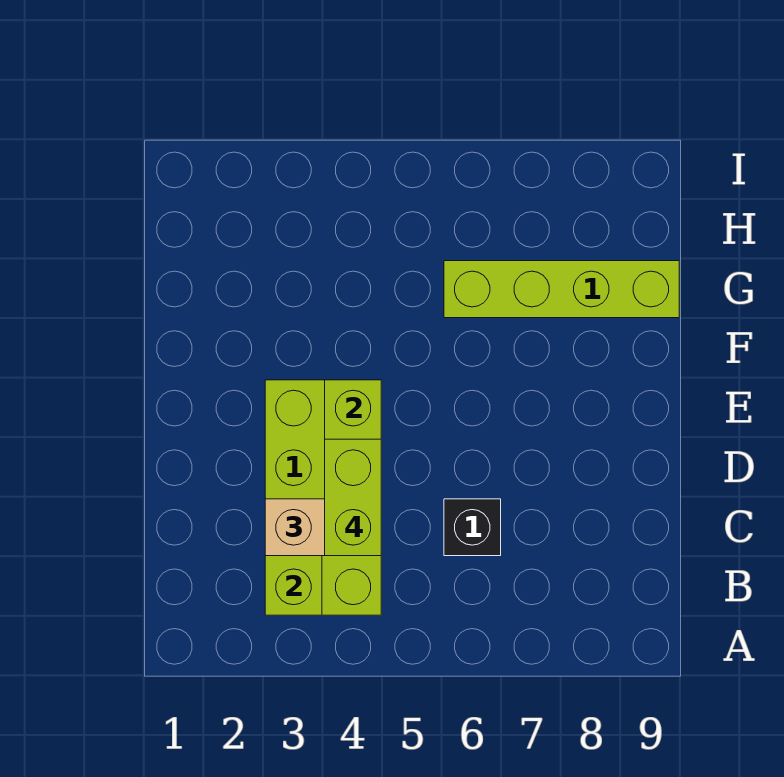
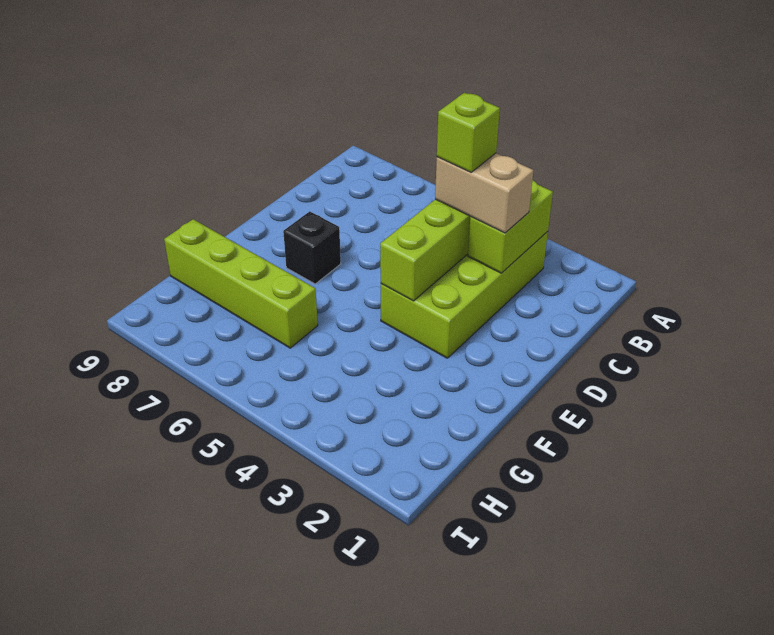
lime 1x2 brick [325,439,381,556] -> lime 1x1 brick [437,93,500,172]
black 1x1 brick [444,499,501,556] -> black 1x1 brick moved to [283,211,341,284]

